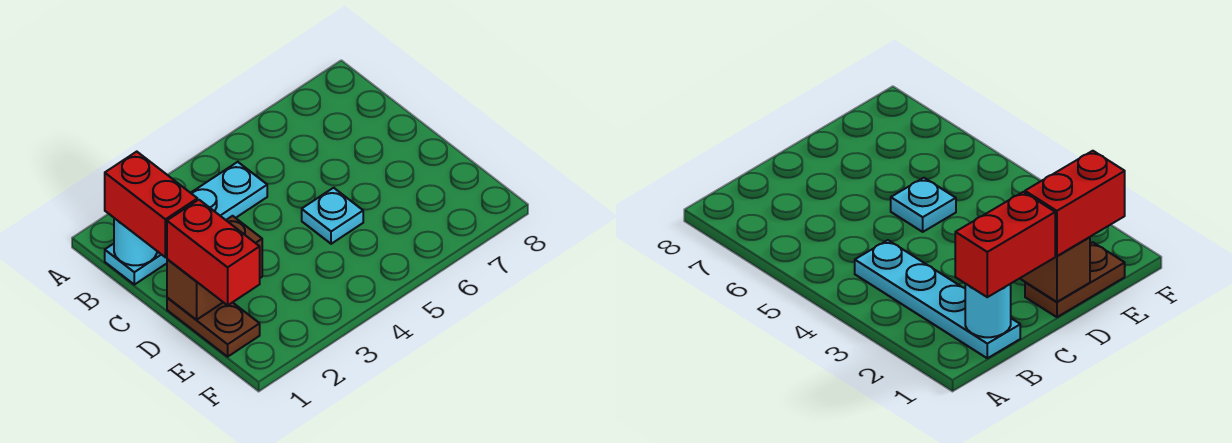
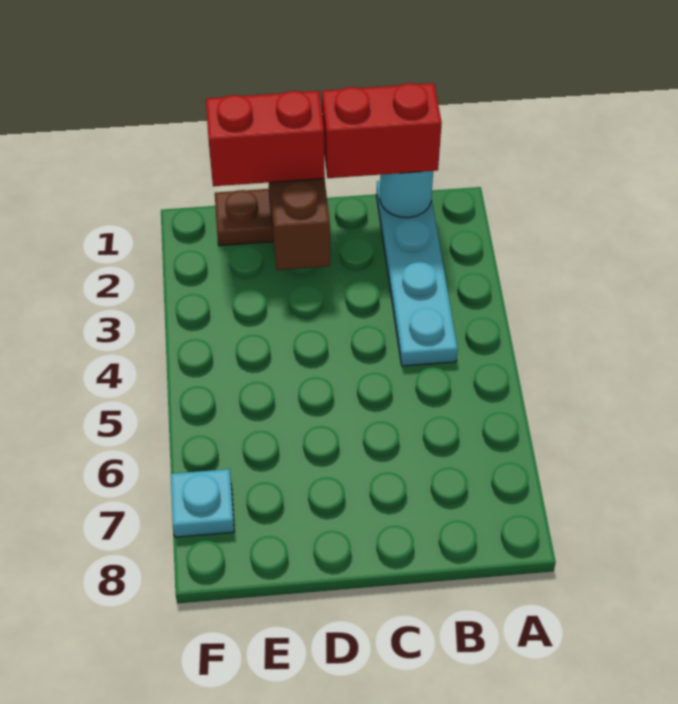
cyan 1x1 plate [302,188,363,244] -> cyan 1x1 plate moved to [171,469,234,537]

